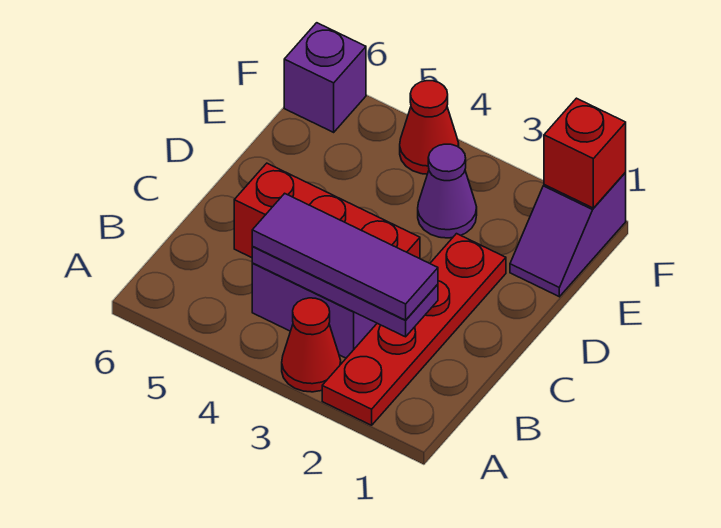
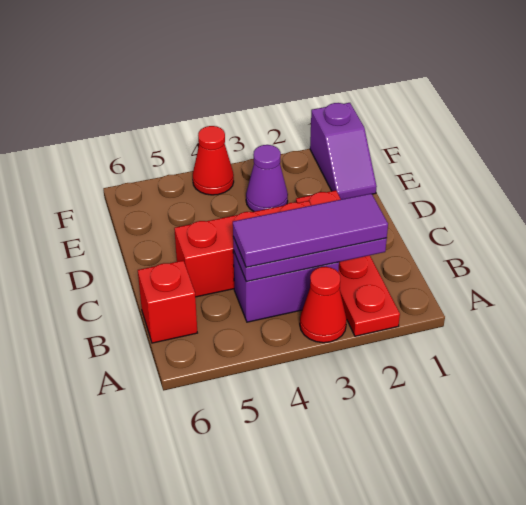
red 1x1 brick [544,98,626,208] -> red 1x1 brick moved to [138,261,197,343]
purple 1x1 brick [284,23,366,132] -> none

